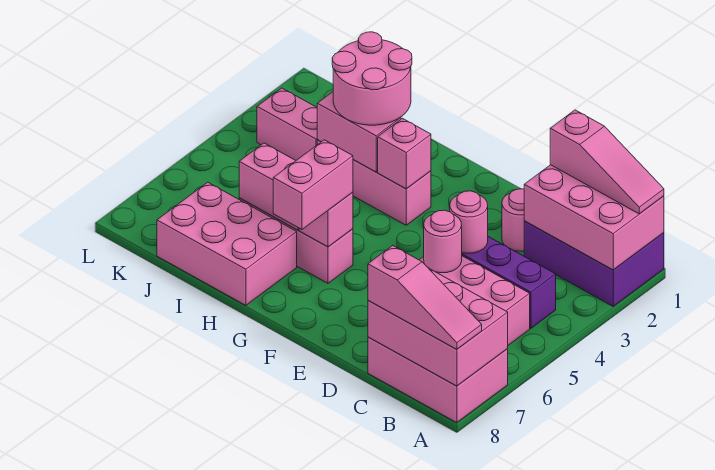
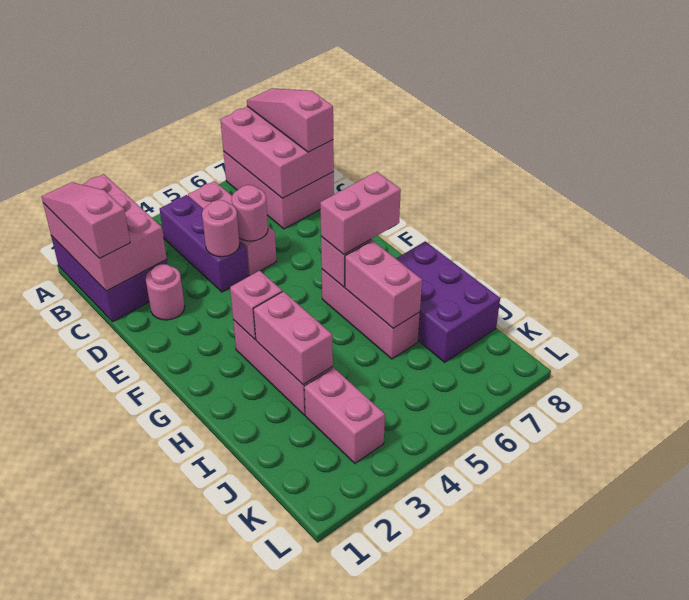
pink 2x2 round brick [332,32,412,125] -> none
pink 2x3 brick [157,182,297,305] -> purple 2x3 brick [396,241,500,362]

